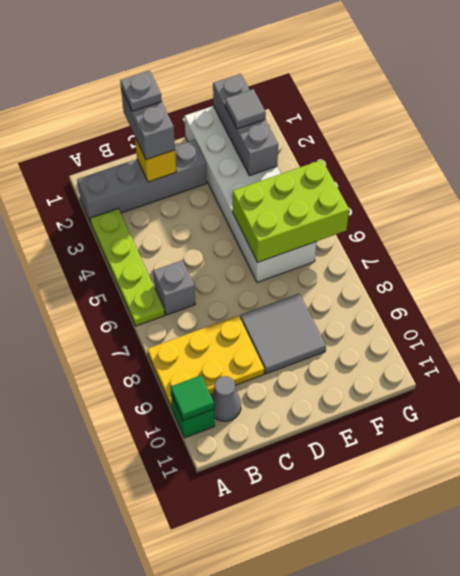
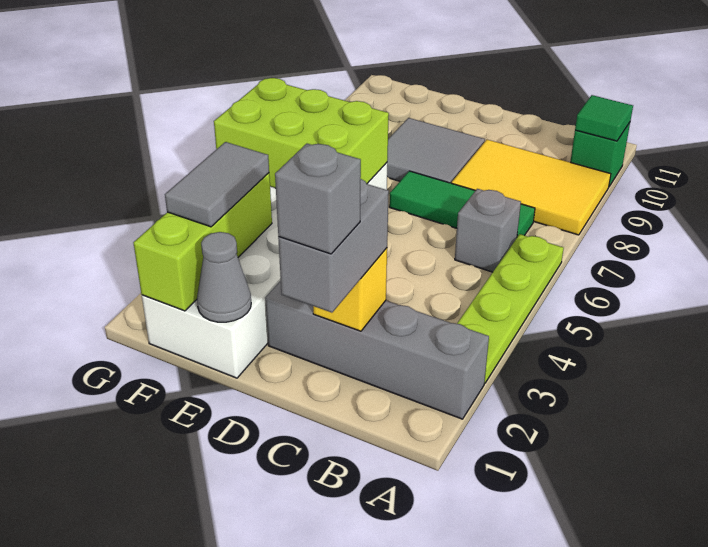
yellow 2x3 plate [147,315,264,408] -> yellow 2x3 tile [452,140,611,235]
none -> green 1x3 tile [389,171,535,237]
grey 1x1 cone [211,376,241,421] -> grey 1x1 cone moved to [197,232,251,322]
grey 1x1 plate [120,71,162,111] -> grey 1x1 brick [275,144,361,254]
grey 1x3 brick [213,74,278,176] -> lime 1x3 brick [134,173,272,311]
grey 1x1 tile [225,89,266,129] -> grey 1x2 tile [165,142,269,227]

